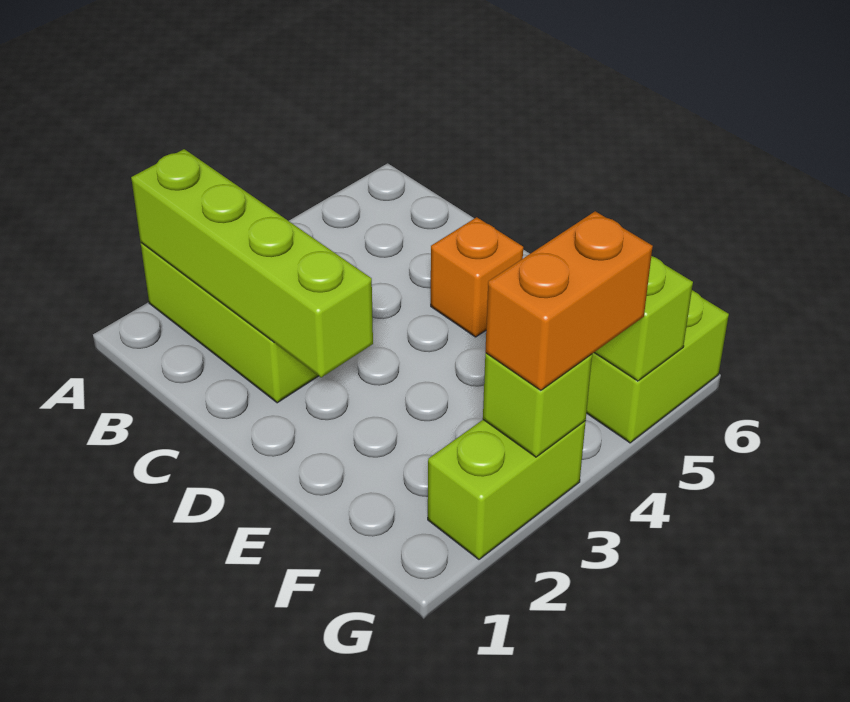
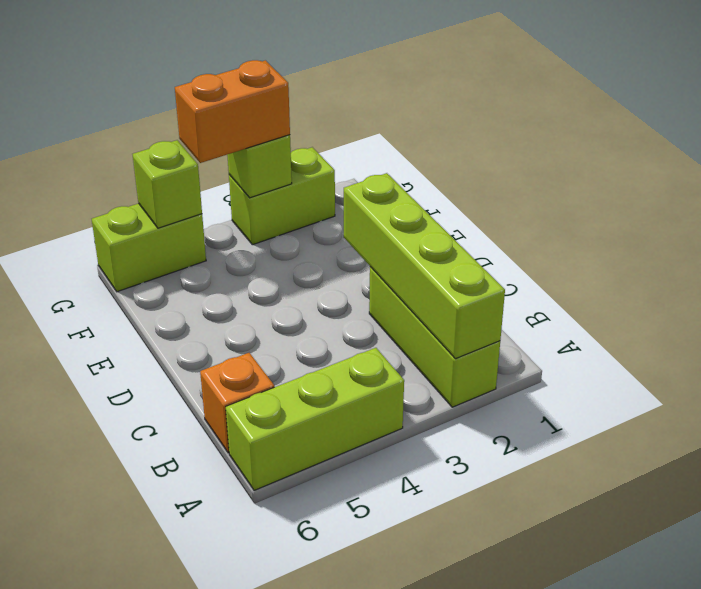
none -> lime 1x3 brick [226,348,404,491]
orange 1x1 brick [431,217,523,337] -> orange 1x1 brick moved to [200,353,274,453]

